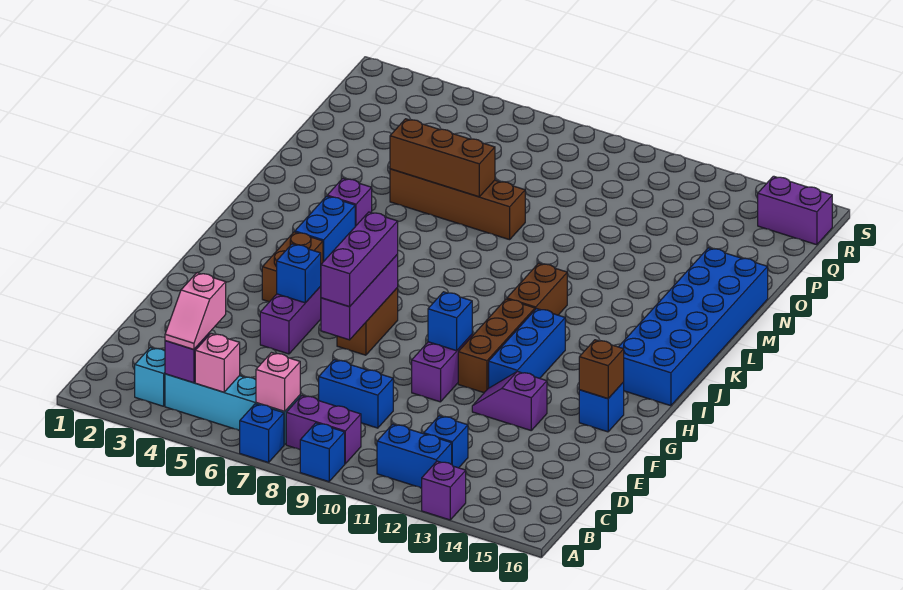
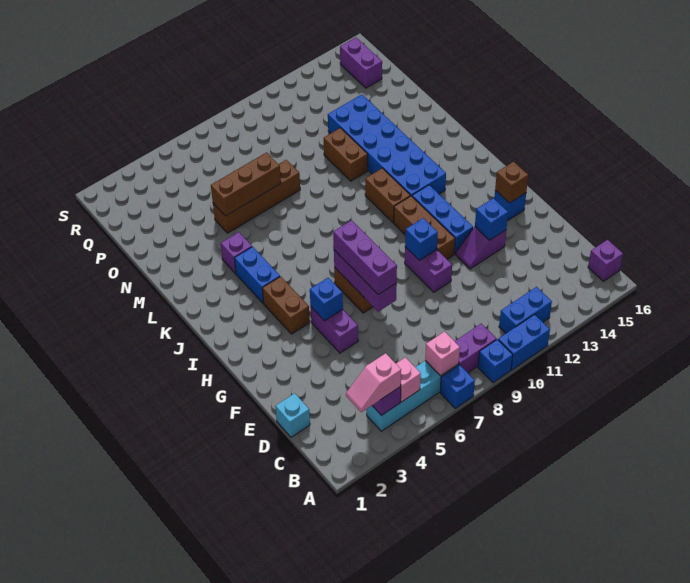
purple 1x1 brick [422,461,466,520] -> purple 1x1 brick moved to [588,240,623,281]
cyan 1x1 brick [135,348,165,406] -> cyan 1x1 brick moved to [276,393,310,437]
pink 1x2 slope [165,273,226,349] -> pink 1x2 slope turned to [346,353,401,412]
blue 1x1 brick [424,416,468,468] -> blue 1x1 brick moved to [475,198,508,240]
blue 1x2 brick [319,360,393,428] -> blue 1x2 brick moved to [498,315,550,370]
blue 2x6 brick [619,248,768,406] -> blue 2x6 brick moved to [328,94,446,196]
none -> brown 1x2 brick [324,128,368,181]
purple 1x2 brick [758,176,832,245] -> purple 1x2 brick turned to [340,38,382,88]

